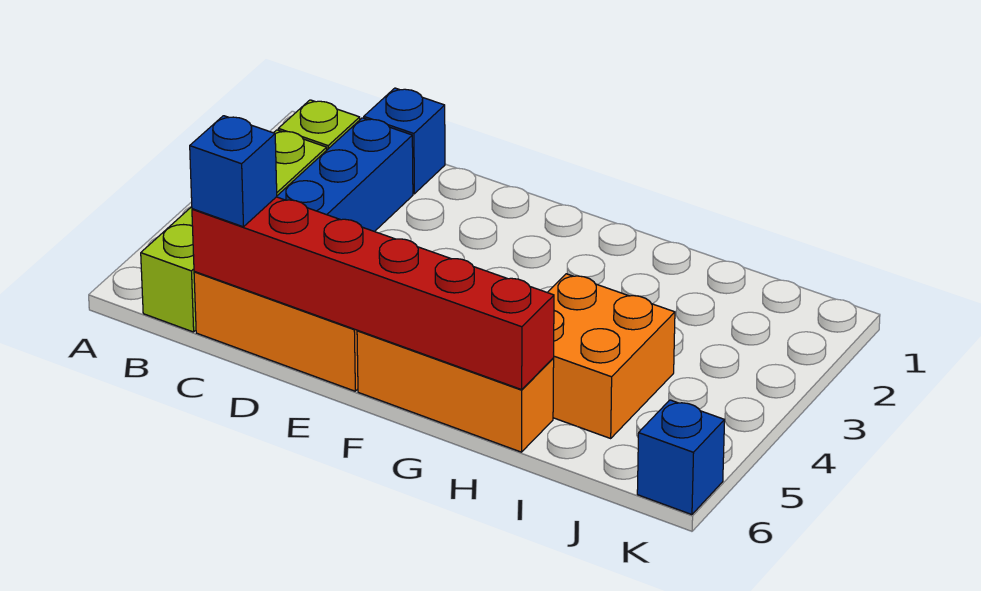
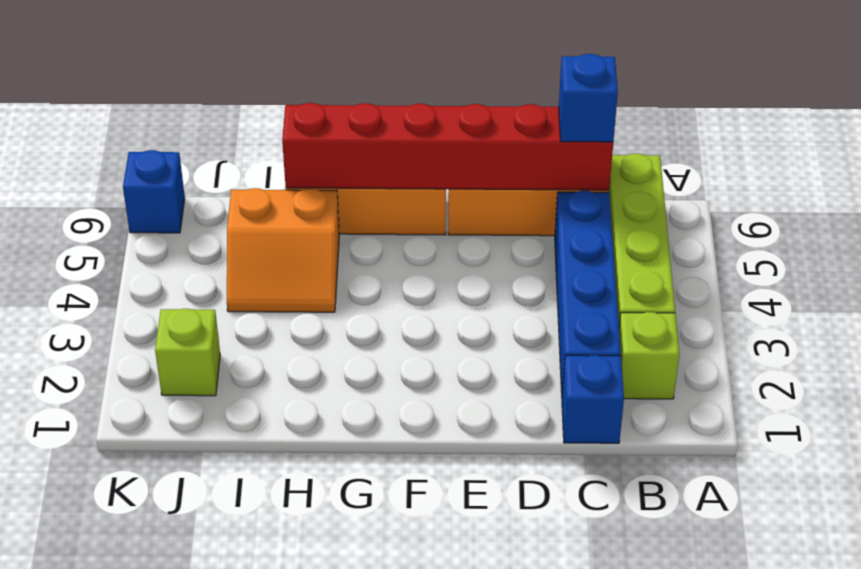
orange 2x2 brick [547,274,675,438] -> orange 2x2 slope [227,188,339,312]
none -> lime 1x1 brick [155,309,220,396]

